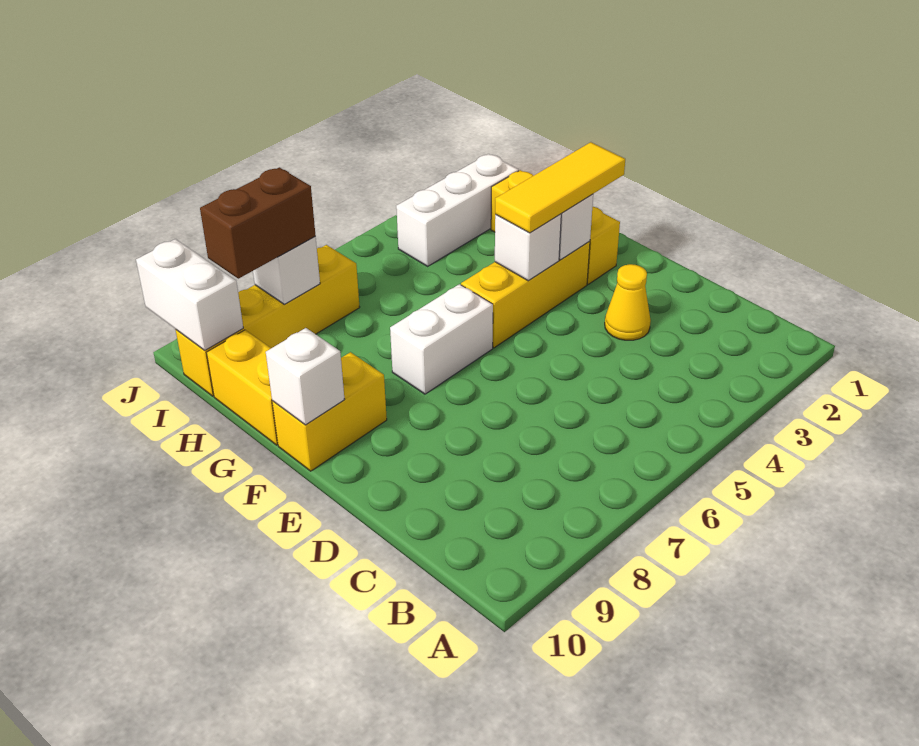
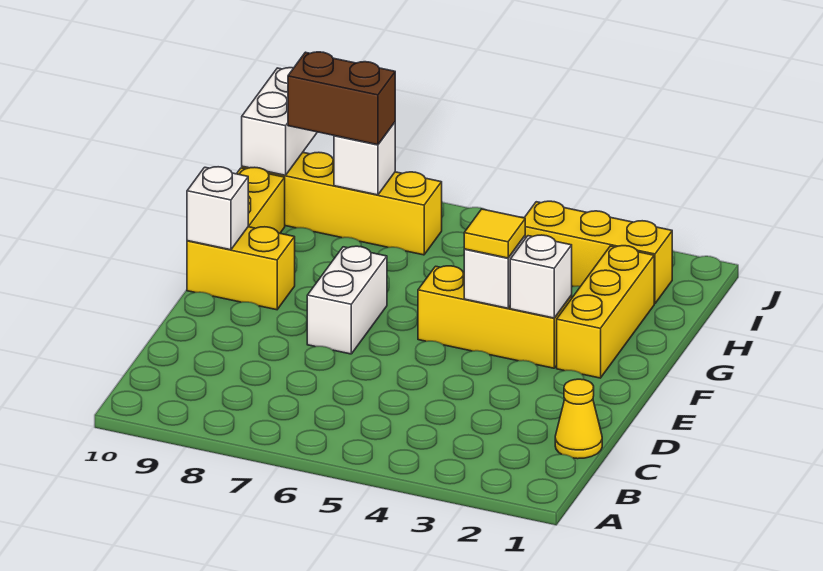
yellow 1x1 cone [605,264,651,340] -> yellow 1x1 cone moved to [555,379,602,459]
yellow 1x3 tile [495,142,625,233] -> yellow 1x1 tile [464,209,525,258]
white 1x2 brick [390,284,493,394] -> white 1x2 brick turned to [307,246,387,354]
white 1x3 brick [396,154,519,266] -> yellow 1x3 brick [524,201,672,304]

